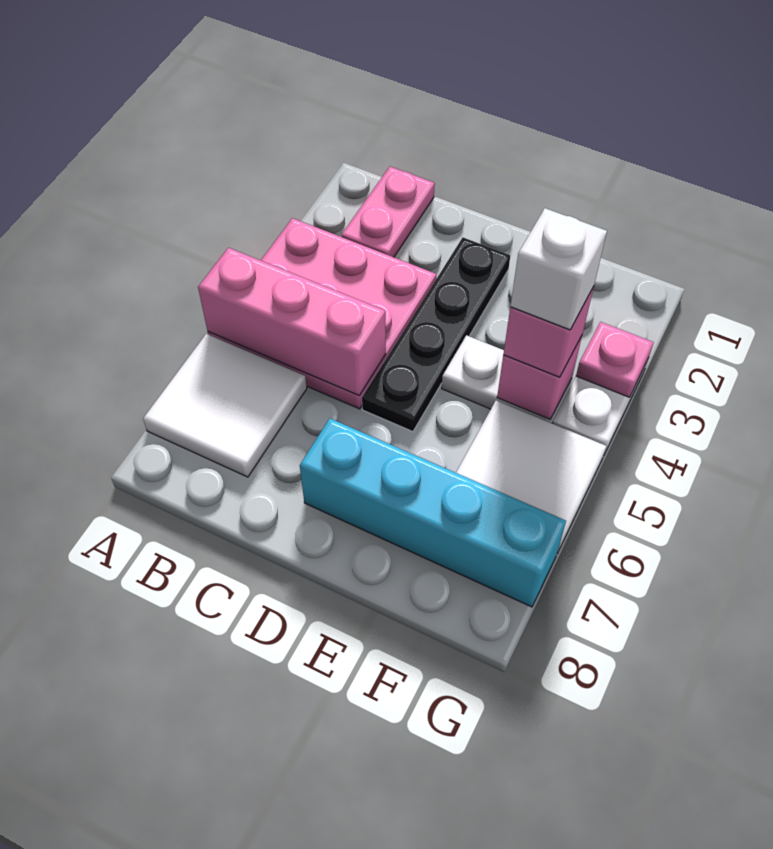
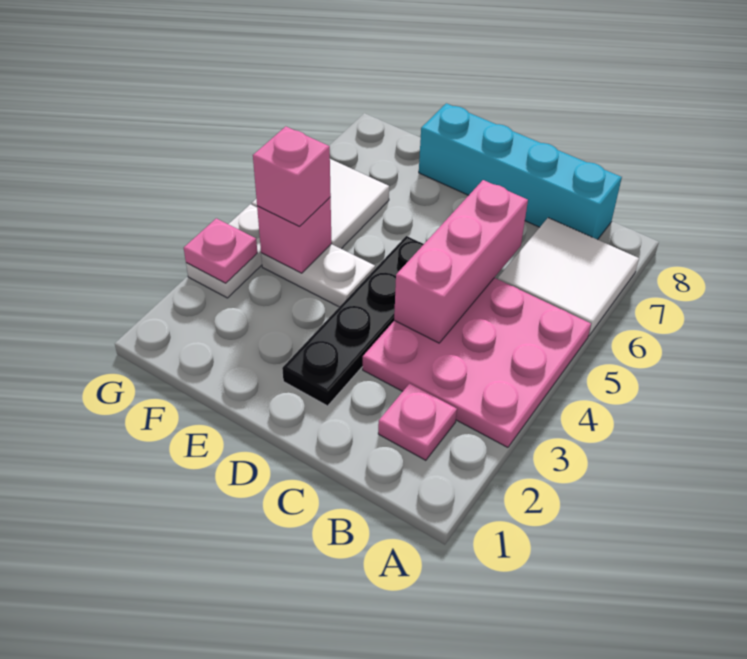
pink 1x3 brick [198,248,386,395] -> pink 1x3 brick turned to [394,180,528,343]
pink 1x2 plate [341,167,435,257] -> pink 1x1 plate [378,384,457,460]
cyan 1x4 brick [300,419,566,607] -> cyan 1x4 brick moved to [419,103,622,240]
white 1x1 brick [510,208,607,330] -> none

